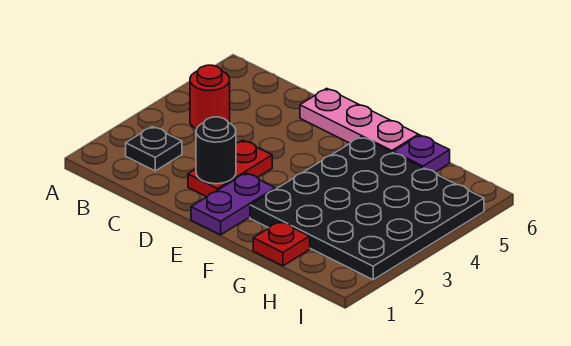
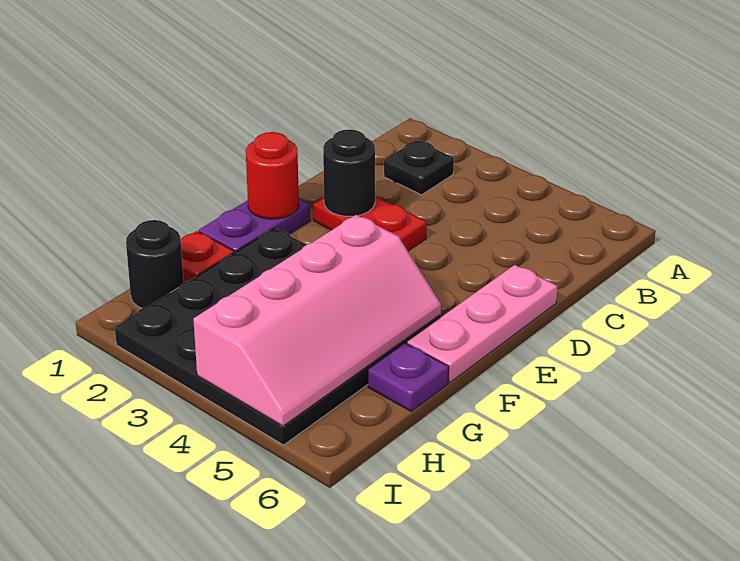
red 1x1 round brick [190,65,230,129] -> red 1x1 round brick moved to [246,132,299,219]
purple 1x2 plate [191,173,275,235] -> purple 1x2 plate turned to [199,199,310,253]
none -> pink 2x4 slope [193,215,441,426]
none -> black 1x1 round brick [126,220,184,308]

